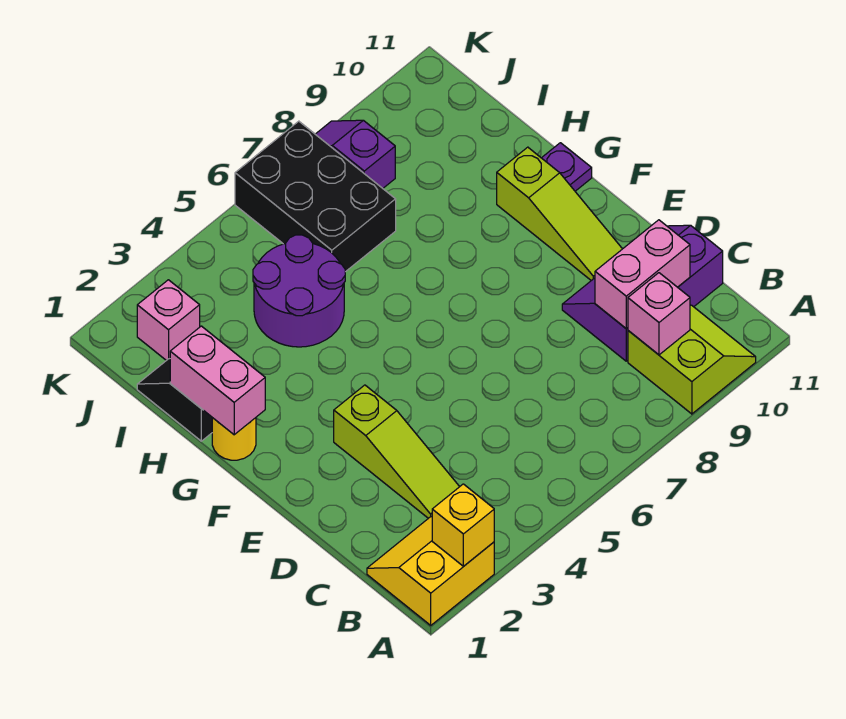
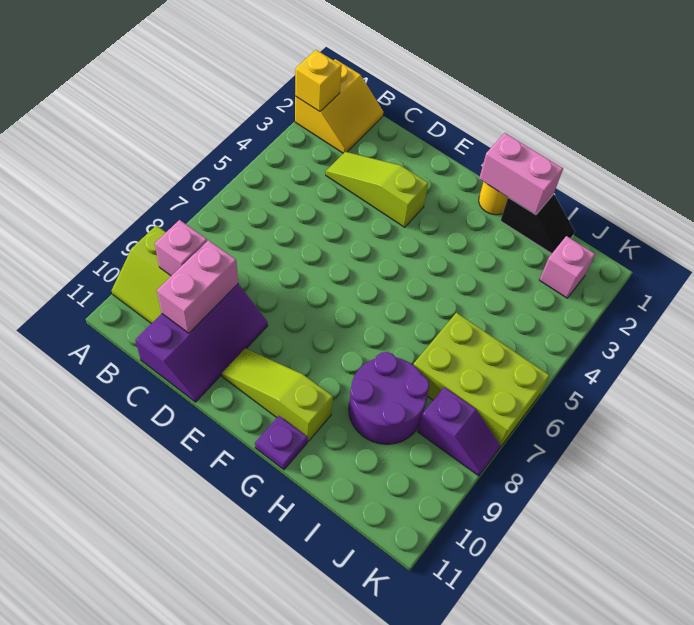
purple 2x2 round brick [253,235,345,347] -> purple 2x2 round brick moved to [349,352,429,444]
black 2x3 brick [235,121,396,272] -> lime 2x3 brick [413,313,550,447]

